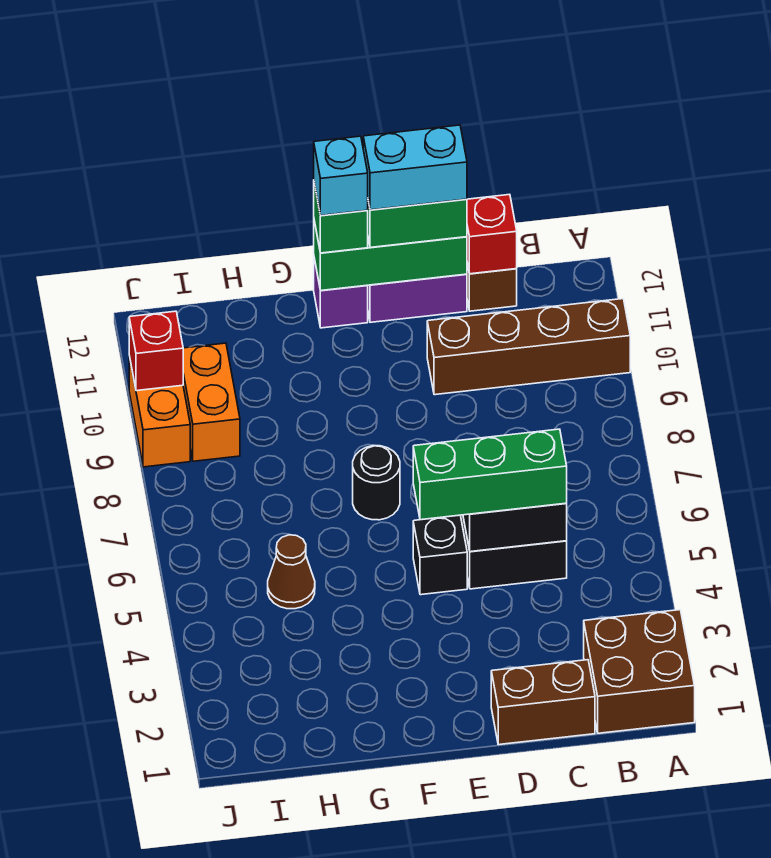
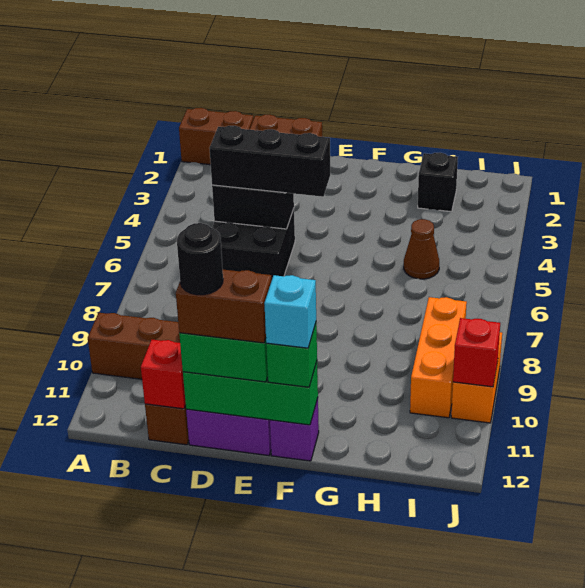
brown 2x2 brick [584,610,695,733] -> brown 1x2 brick [179,108,253,165]
green 1x3 brick [413,429,567,520] -> black 1x3 brick [210,126,330,197]
cyan 1x2 brick [363,125,467,210] -> brown 1x2 brick [176,270,272,343]
black 1x1 brick [413,515,467,595] -> black 1x1 brick moved to [418,152,458,212]
black 1x1 round brick [353,446,400,520] -> black 1x1 round brick moved to [177,223,223,295]
orange 1x2 brick [183,343,240,461] -> orange 1x3 brick [410,297,467,418]

